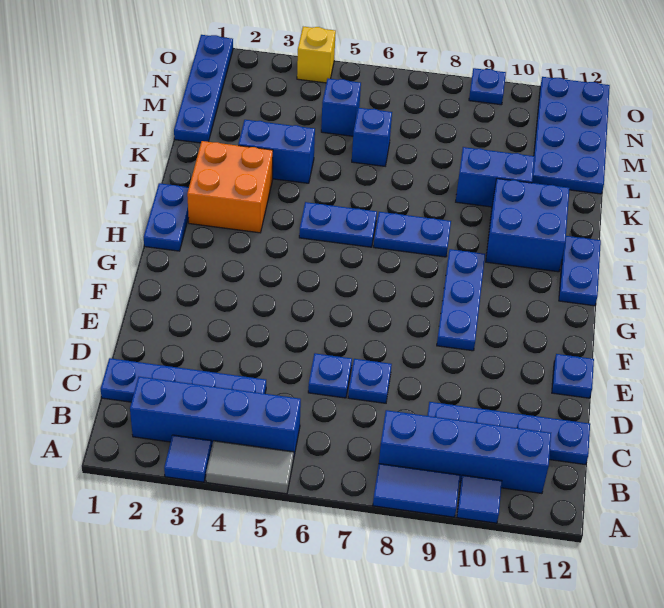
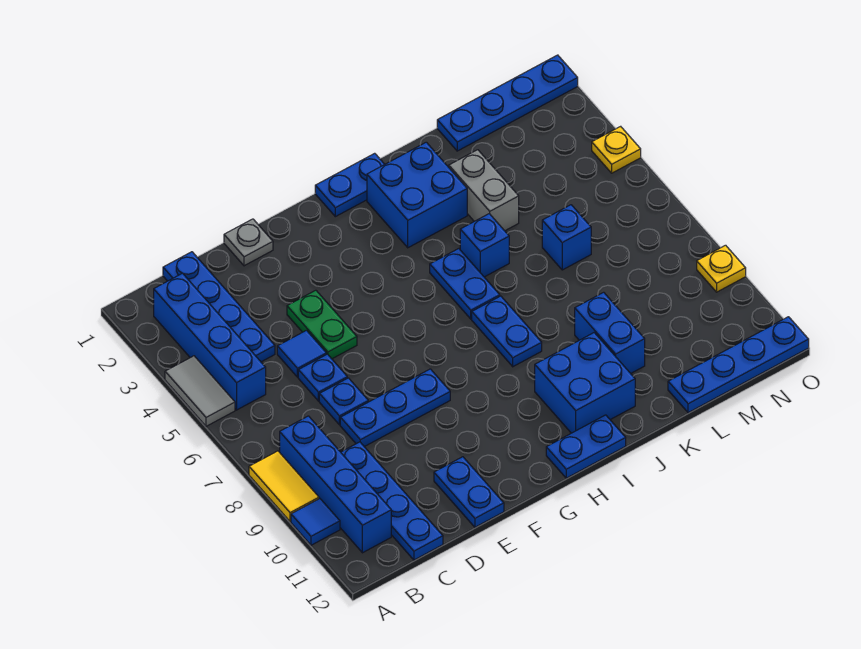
blue 1x1 tile [164,435,212,482] -> blue 1x1 tile moved to [277,330,326,377]
blue 1x2 tile [373,464,460,517] -> yellow 1x2 tile [249,451,319,521]
none -> grey 1x1 plate [224,219,273,266]
none -> green 1x2 plate [287,290,357,359]
blue 1x1 plate [552,354,594,398] -> blue 1x2 plate [434,457,504,527]
blue 1x3 plate [437,249,485,351] -> blue 1x3 plate moved to [340,369,450,447]
orange 2x2 brick [187,141,273,233] -> blue 2x2 brick [367,142,467,248]
blue 1x2 brick [238,120,315,183] -> grey 1x2 brick [449,150,519,231]
blue 2x4 plate [532,77,610,194] -> blue 1x4 plate [668,317,809,413]
blue 1x1 brick [321,79,361,136] -> blue 1x1 brick moved to [460,214,509,277]
yellow 1x1 brick [297,27,336,83] -> yellow 1x1 plate [592,126,641,173]
blue 1x1 plate [469,68,506,105] -> yellow 1x1 plate [697,245,746,292]

